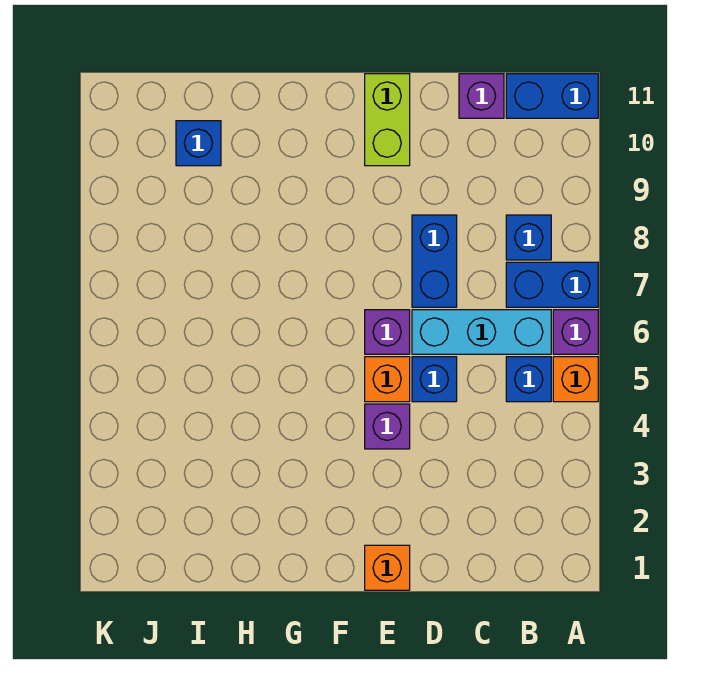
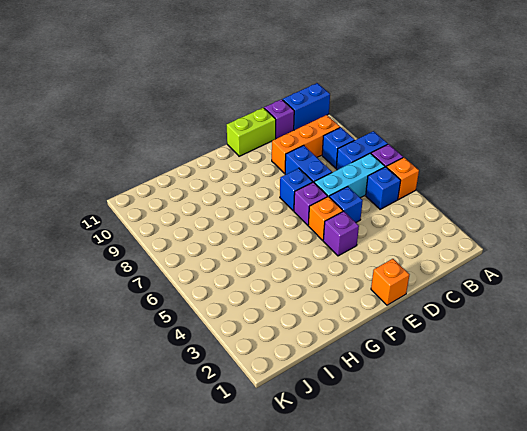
none -> orange 1x3 brick [272,115,340,173]
lime 1x2 brick [365,74,410,166] -> lime 1x2 brick turned to [227,108,276,156]
blue 1x1 brick [176,121,221,166] -> blue 1x1 brick moved to [280,168,313,211]

